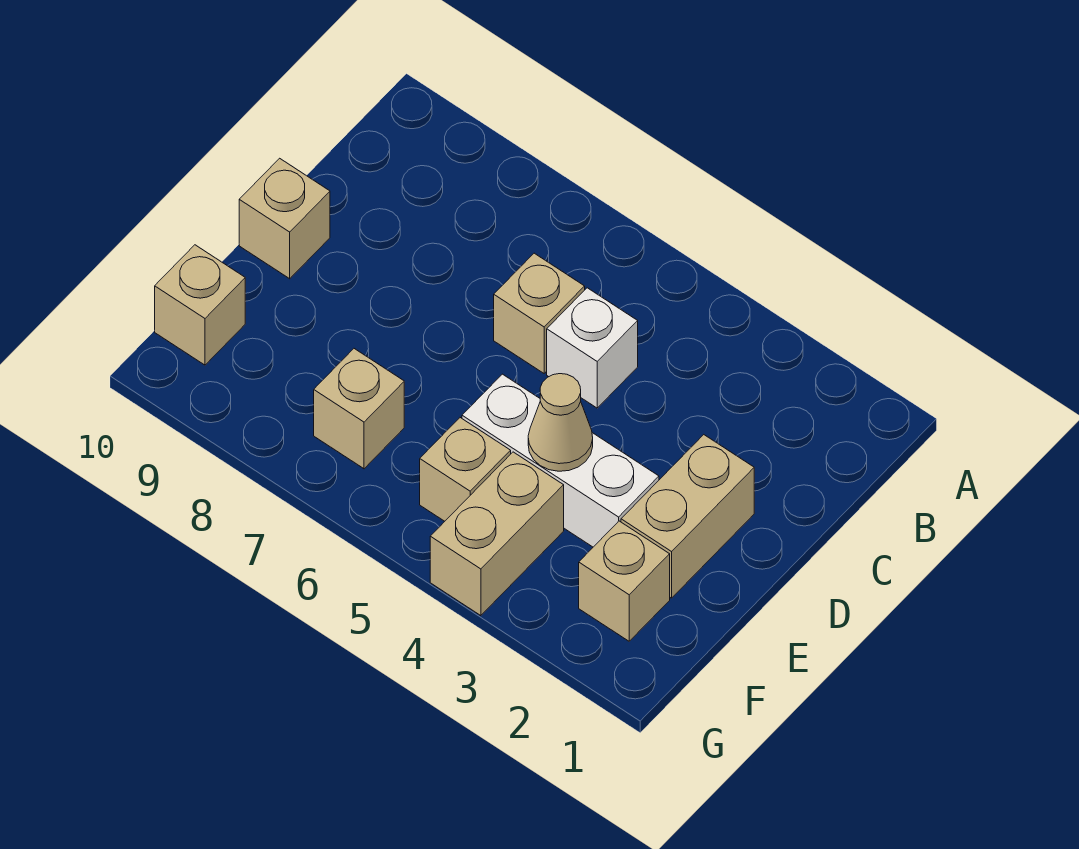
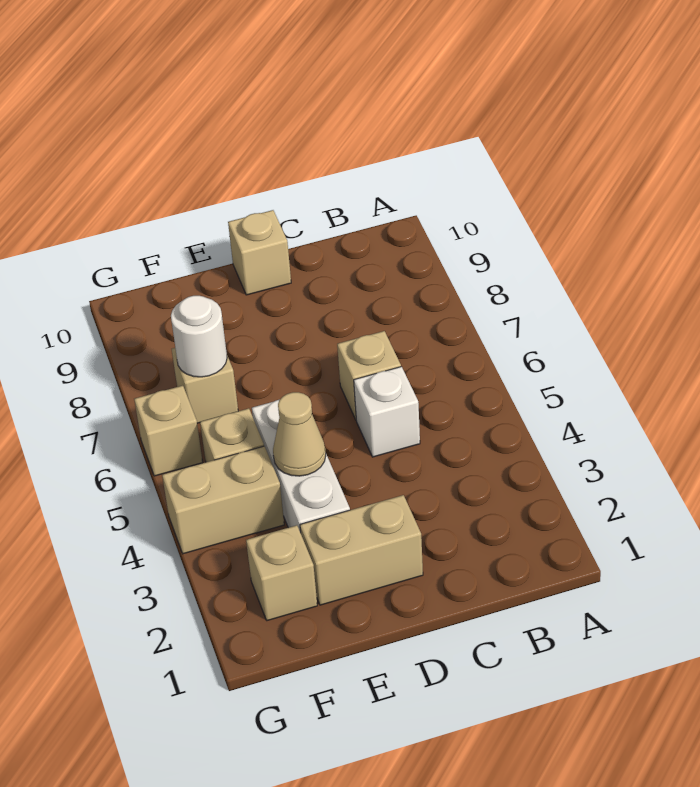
none -> white 1x1 round brick [171,296,227,377]
tan 1x1 brick [155,245,245,365] -> tan 1x1 brick moved to [134,386,203,476]

